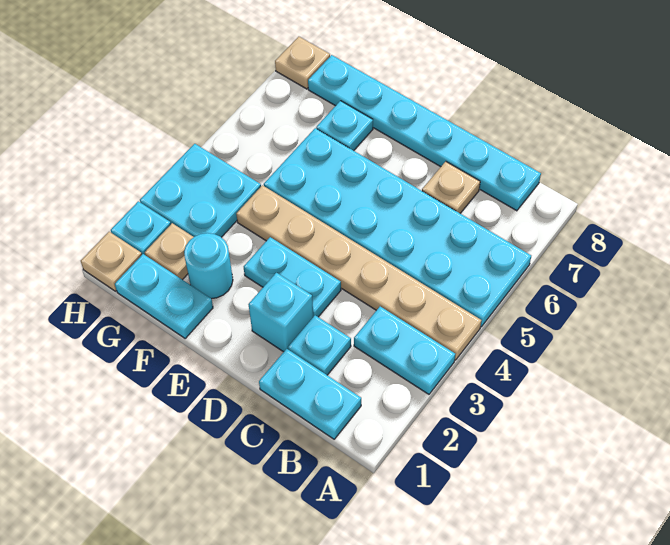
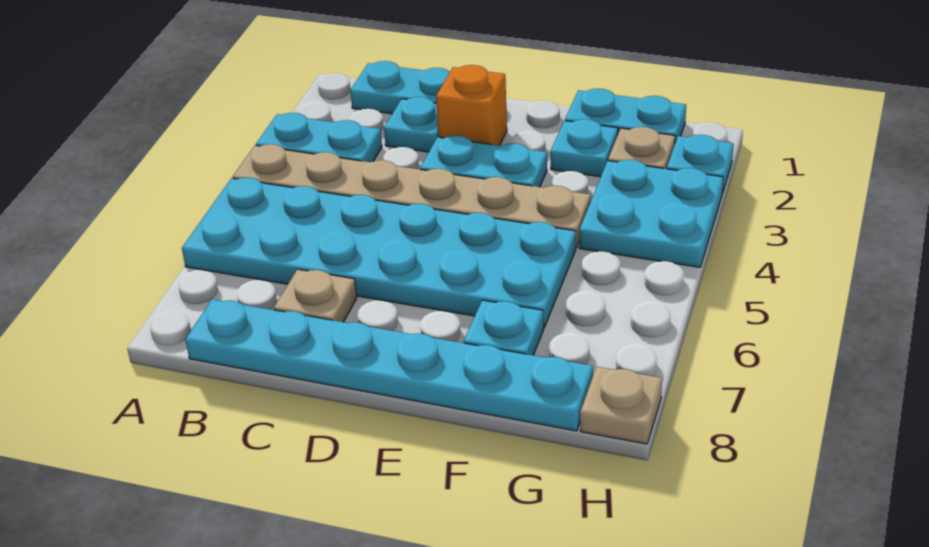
cyan 1x1 brick [248,273,313,352] -> orange 1x1 brick [436,65,507,145]
cyan 1x1 round brick [184,233,233,299] -> cyan 1x1 plate [550,119,618,177]
tan 1x1 plate [81,232,142,291] -> none

